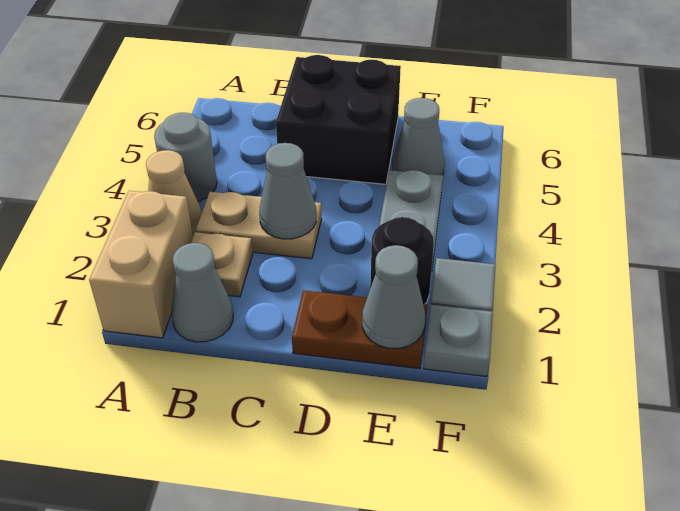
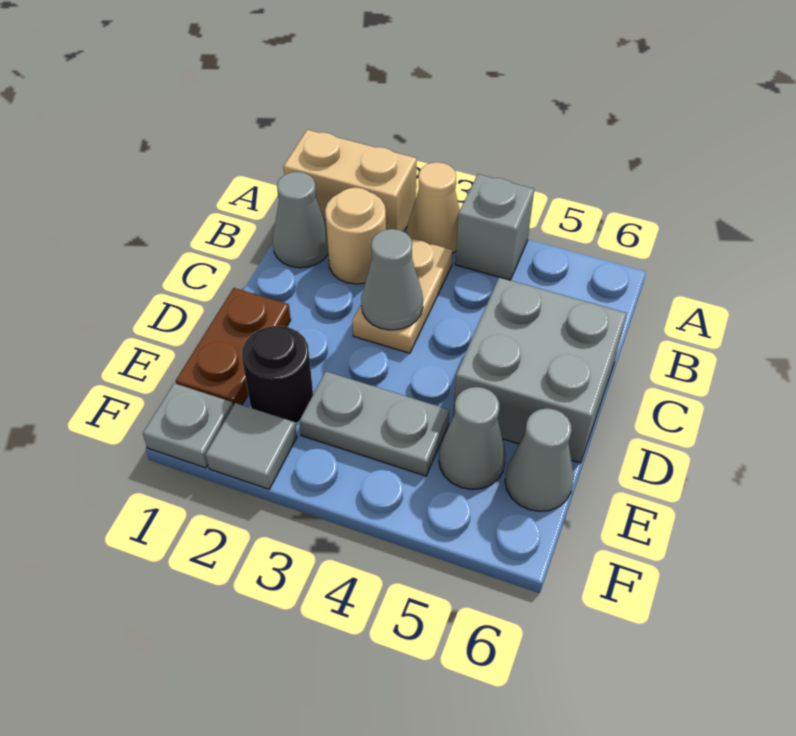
grey 1x1 round brick [154,113,217,201] -> grey 1x1 brick [455,174,534,280]
tan 1x1 plate [191,232,253,297] -> tan 1x1 round brick [325,188,386,284]
black 2x2 brick [276,55,401,184] -> grey 2x2 brick [453,277,627,463]
grey 1x1 cone [362,245,425,348] -> grey 1x1 cone moved to [505,408,574,511]

